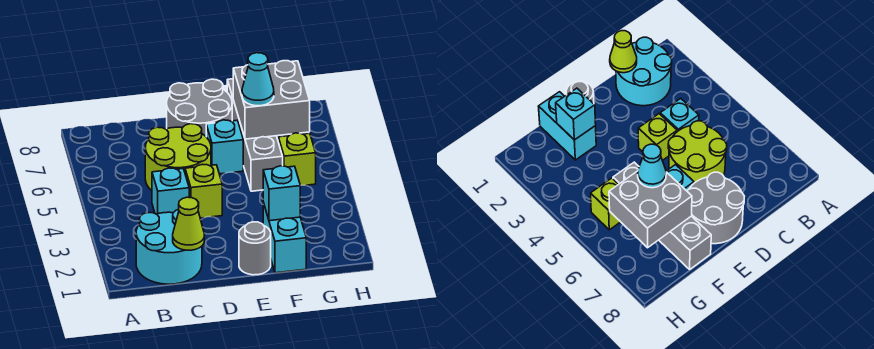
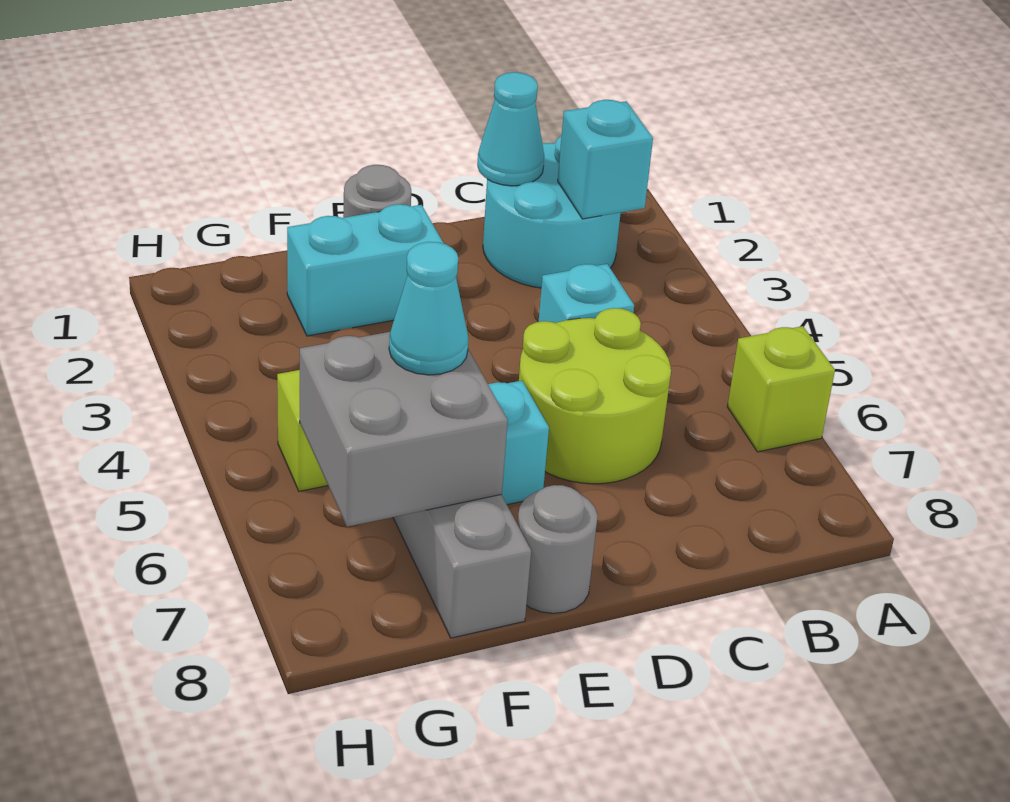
lime 1x1 cone [173,197,204,250] -> cyan 1x1 cone [477,72,544,186]
lime 1x1 brick [185,164,222,218] -> lime 1x1 brick moved to [727,326,835,452]
grey 2x2 round brick [167,79,232,136] -> grey 1x1 round brick [518,485,598,613]
cyan 1x2 brick [263,203,306,273] -> cyan 1x2 brick turned to [287,204,444,336]
cyan 1x1 brick [263,166,300,221] -> cyan 1x1 brick moved to [558,100,653,219]

